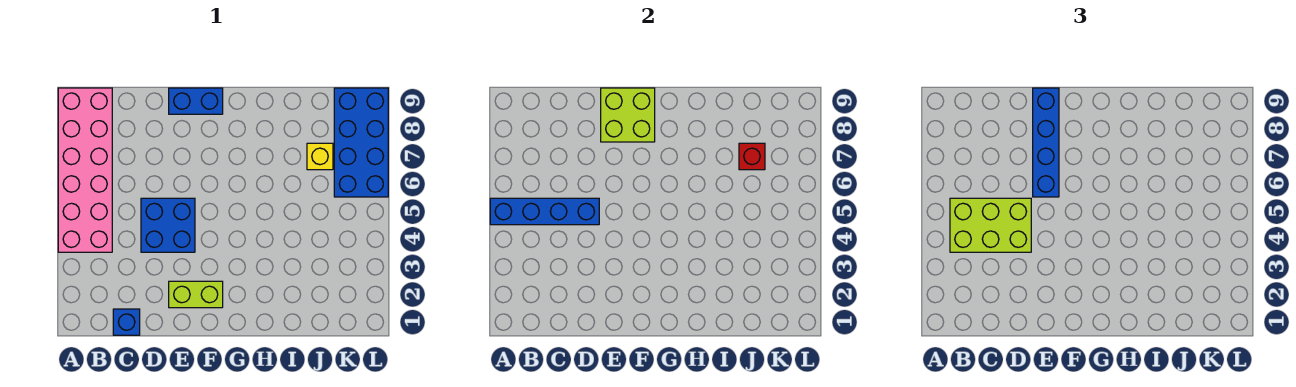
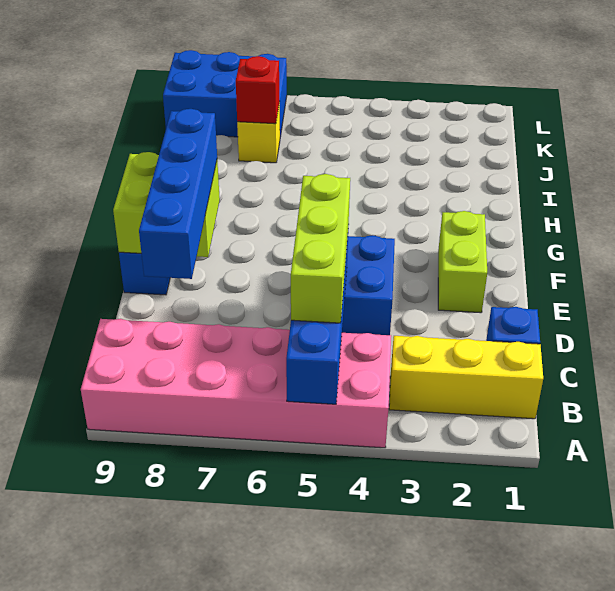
none -> yellow 1x3 brick [389,336,543,419]
lime 2x3 brick [950,198,1031,252] -> lime 1x3 brick [291,174,350,323]
blue 1x4 brick [1033,88,1059,197] -> blue 1x4 brick turned to [139,109,217,279]
blue 2x4 brick [334,88,388,197] -> blue 2x3 brick [163,50,287,137]

